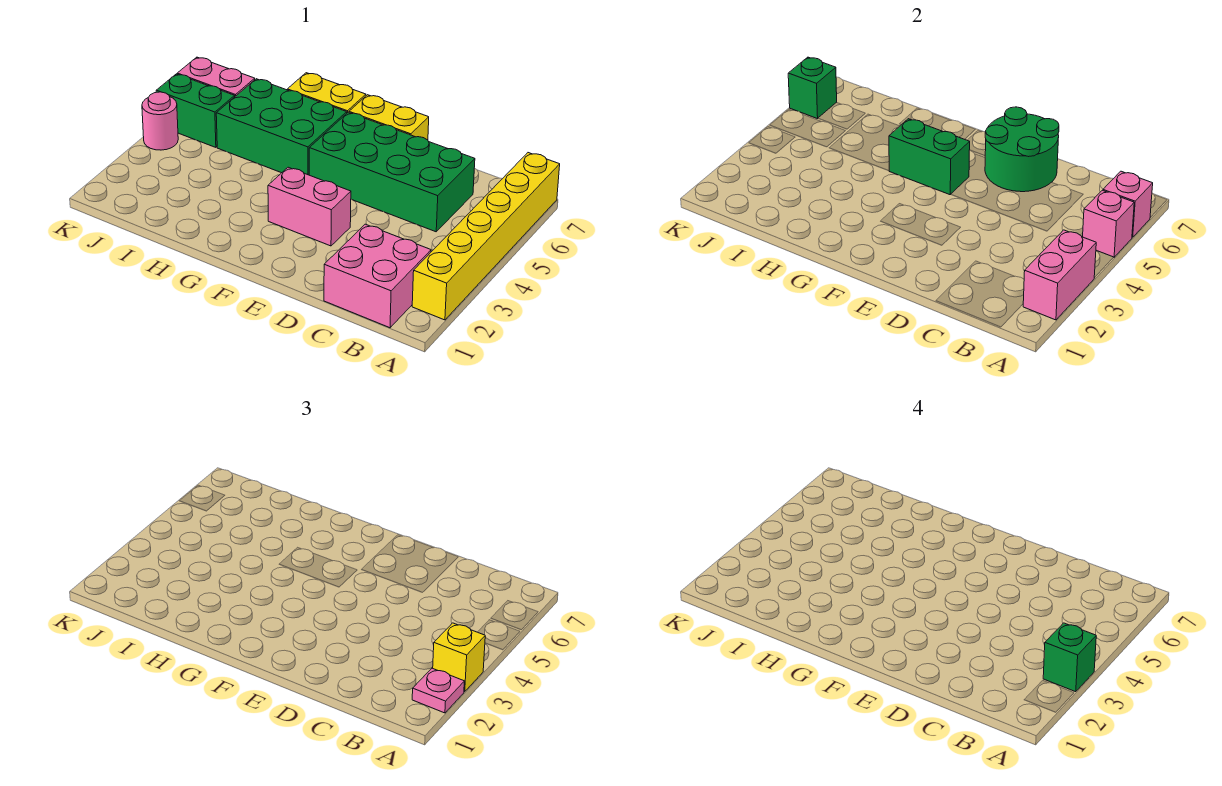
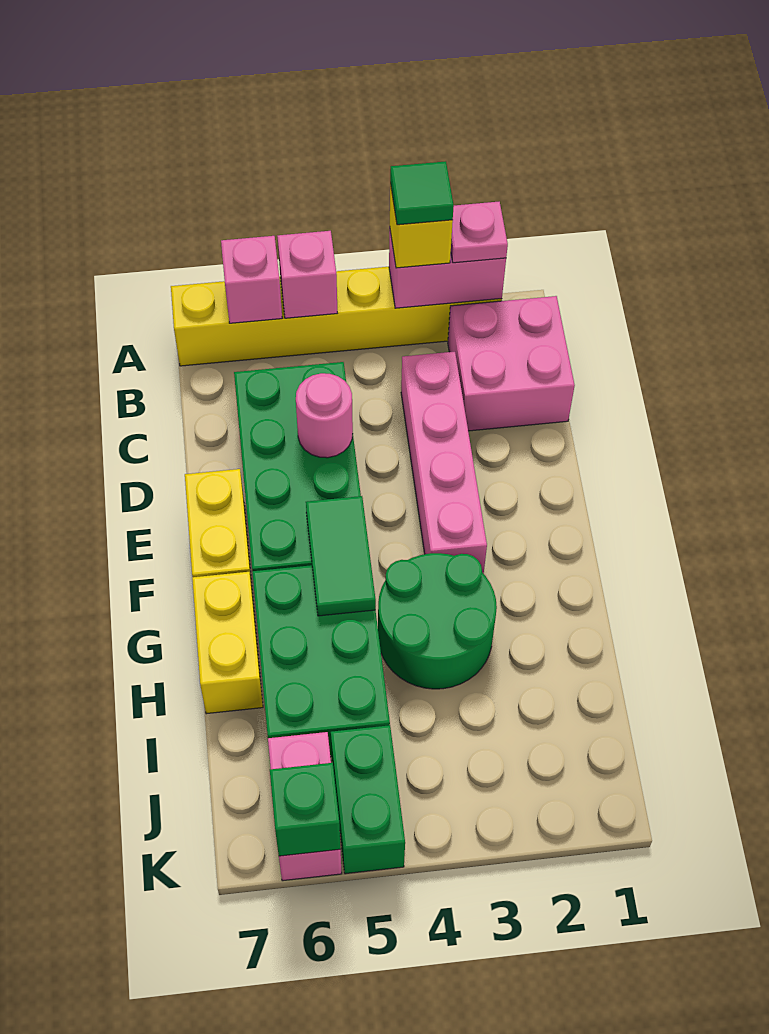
green 1x1 brick [1043,623,1096,692] -> green 1x1 tile [390,161,454,225]
green 2x2 round brick [985,107,1059,192] -> green 2x2 round brick moved to [378,553,497,689]
pink 1x2 brick [268,167,351,246] -> pink 1x4 brick [401,352,487,574]
green 1x2 brick [889,119,970,195] -> green 1x2 tile [306,496,376,616]
pink 1x1 round brick [142,92,178,150] -> pink 1x1 round brick moved to [296,373,353,458]

